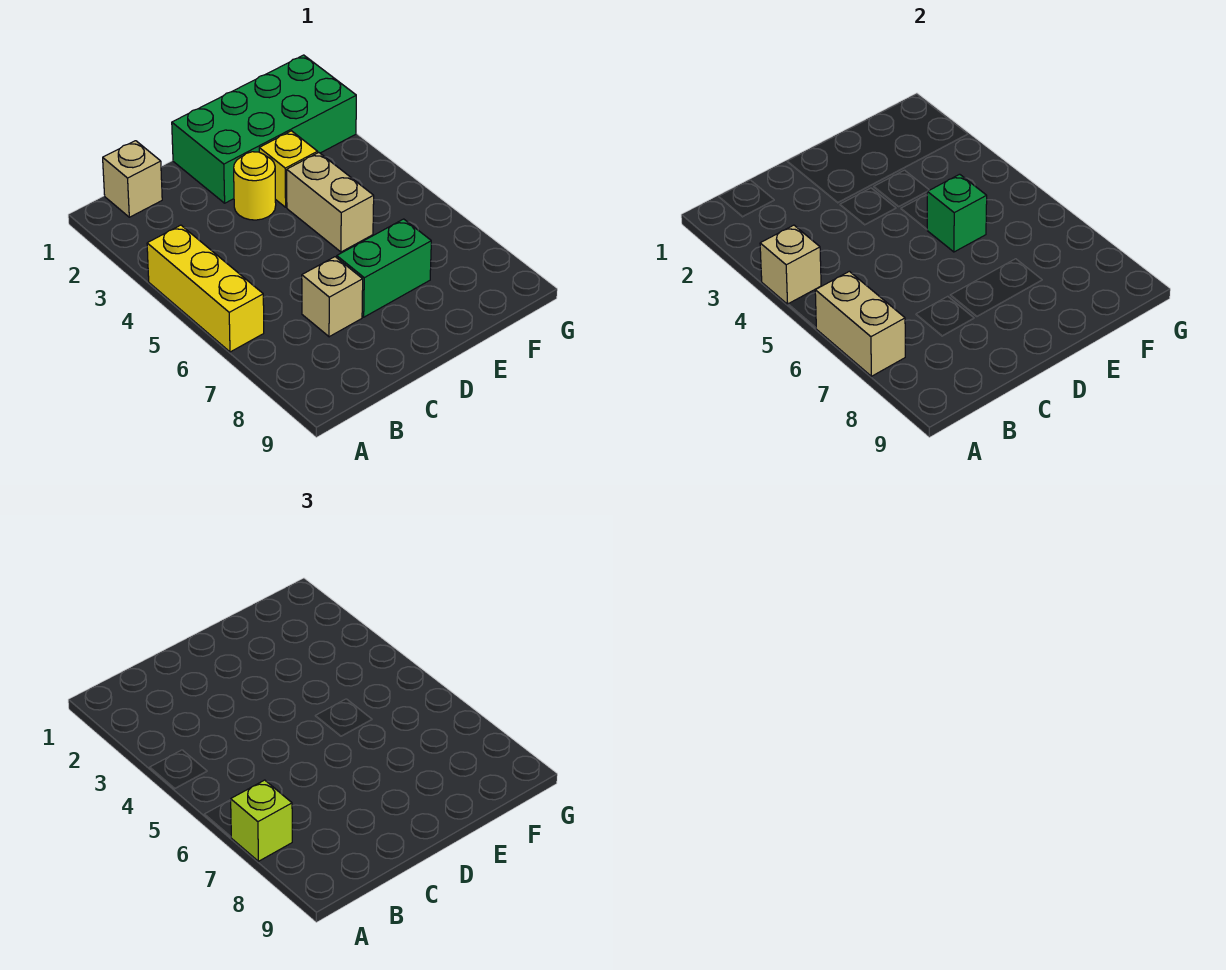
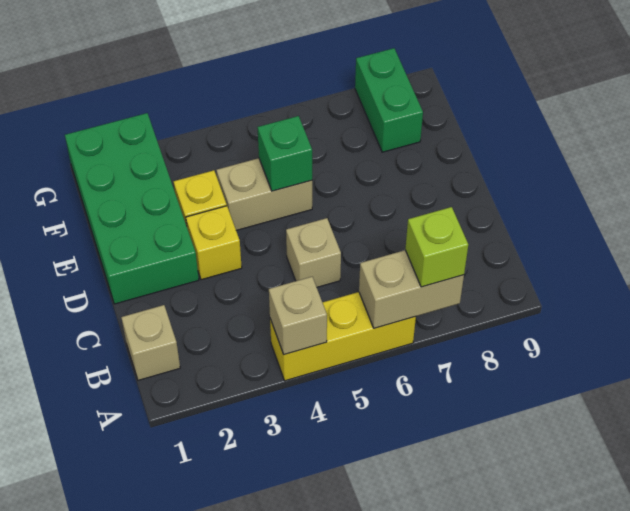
tan 1x1 brick [302,257,363,337] -> tan 1x1 brick moved to [286,218,341,287]
yellow 1x1 round brick [234,152,276,220] -> yellow 1x1 brick [186,206,242,280]
green 1x2 brick [337,219,431,317] -> green 1x2 brick moved to [355,48,423,152]

